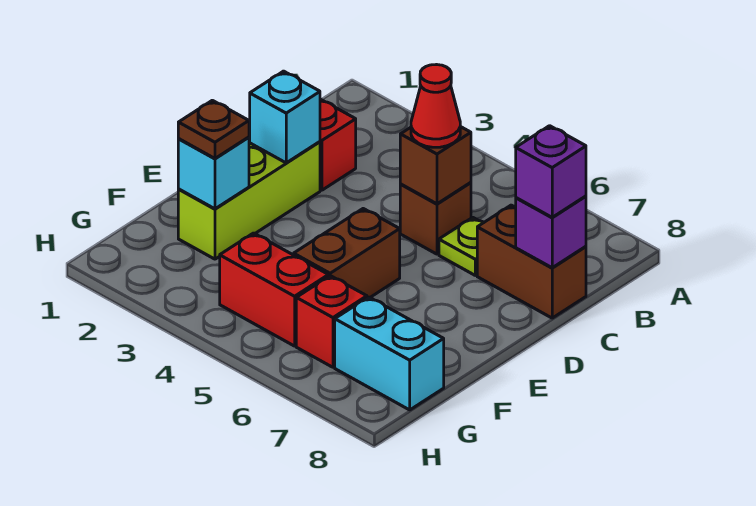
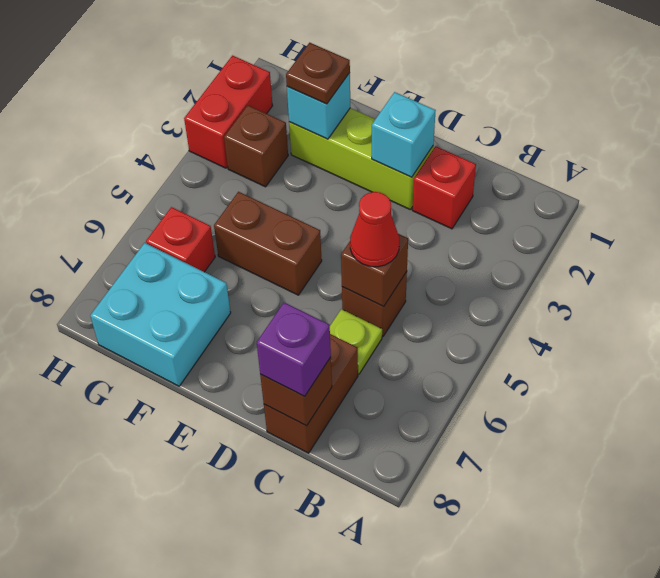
purple 1x1 brick [516,196,586,268] -> brown 1x1 brick [260,357,332,426]
none -> brown 1x1 brick [224,105,288,187]
red 1x2 brick [220,233,328,346] -> red 1x2 brick moved to [184,56,273,168]
cyan 1x2 brick [335,297,444,410] -> cyan 2x2 brick [90,243,231,386]

